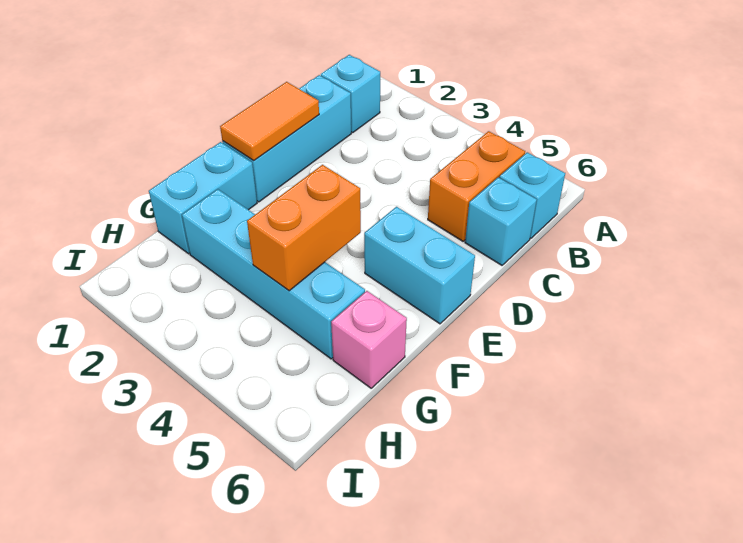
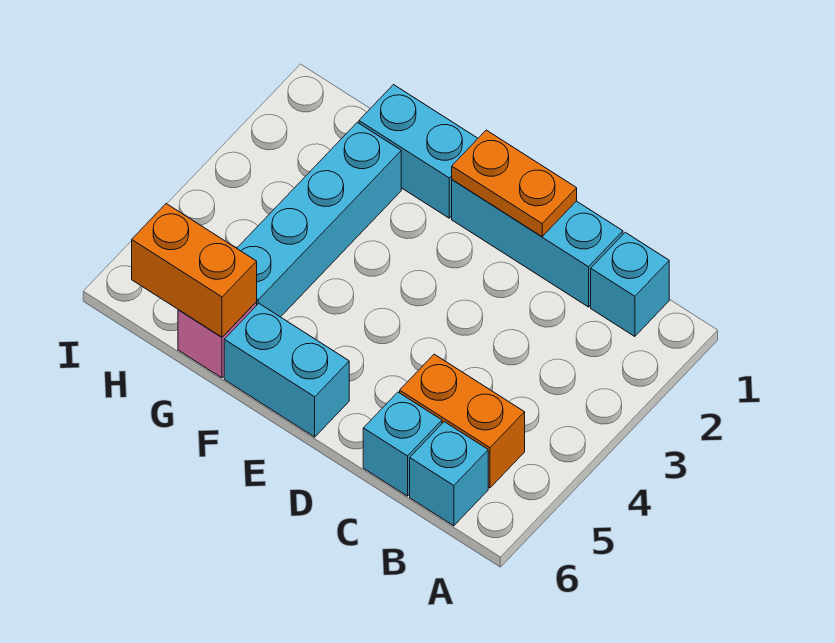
orange 1x2 tile [220,82,319,161] -> orange 1x2 plate [452,130,577,237]
cyan 1x2 brick [364,207,475,324] -> cyan 1x2 brick turned to [224,304,349,437]
orange 1x2 brick [247,165,361,291] -> orange 1x2 brick moved to [132,204,257,337]

